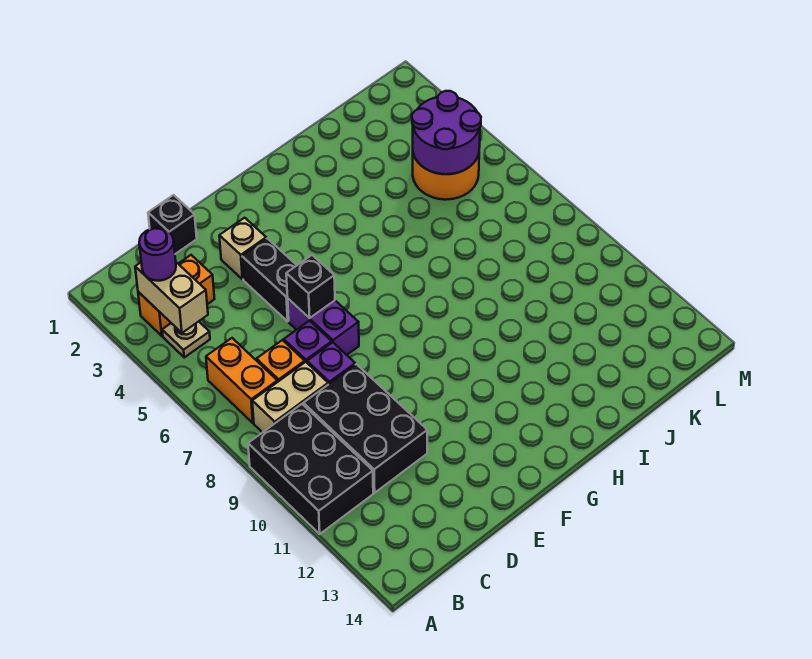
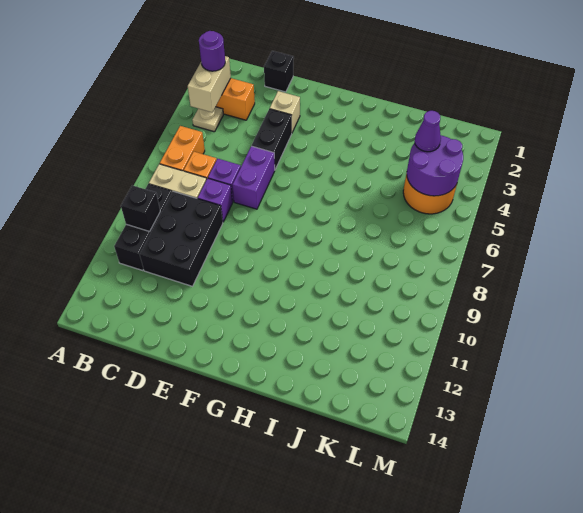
black 2x3 brick [248,404,373,534] -> black 1x3 brick [114,184,172,270]
black 1x1 brick [286,255,335,318] -> black 1x1 brick moved to [121,185,160,231]
none -> purple 1x1 cone [414,111,441,152]

